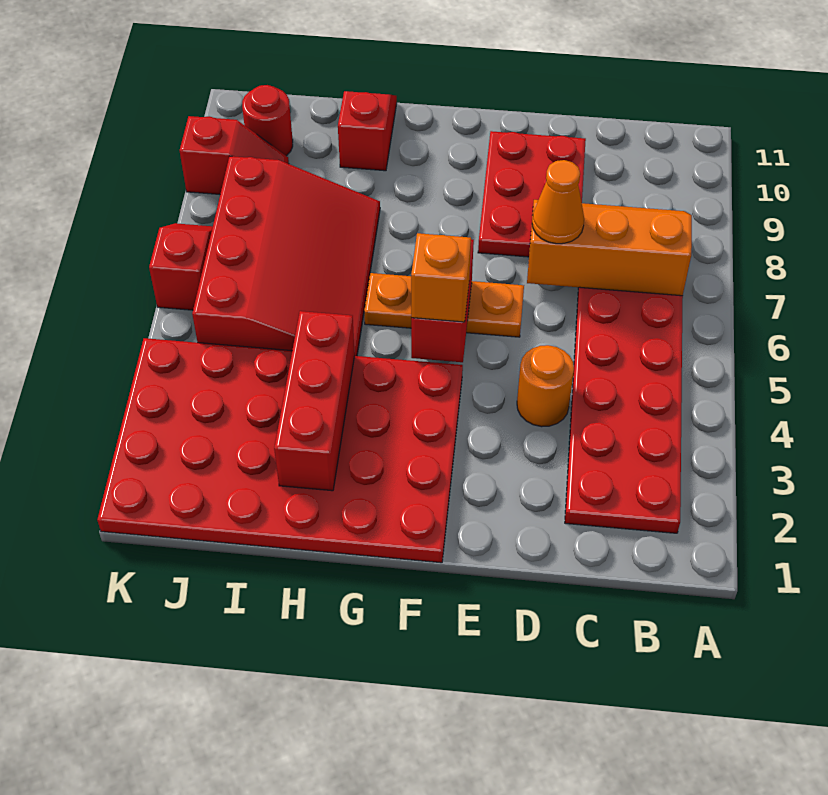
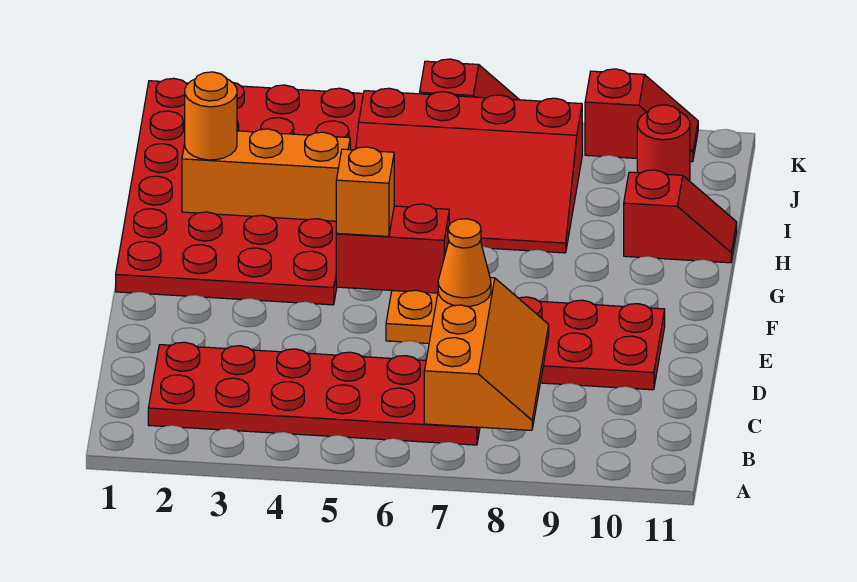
orange 1x1 round brick [517,345,574,427] -> orange 1x1 round brick moved to [185,72,237,160]
red 1x3 brick [274,311,355,491] -> orange 1x3 brick [182,129,350,221]
red 1x2 slope [180,116,289,194] -> red 1x2 slope turned to [585,69,698,162]

